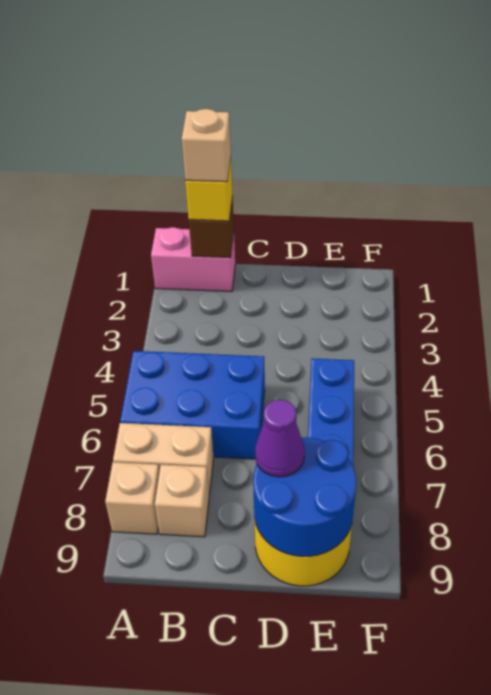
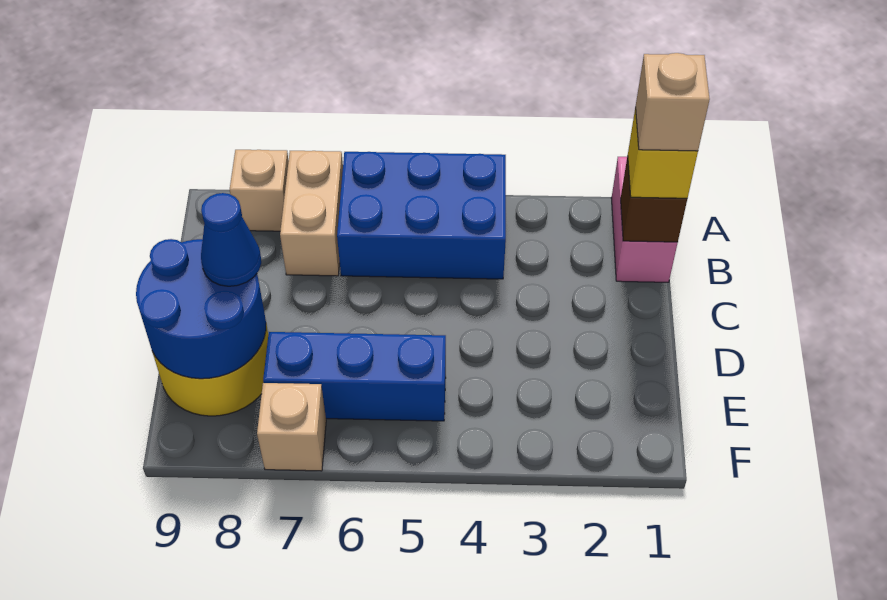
blue 2x3 brick [120,351,265,459] -> blue 2x3 brick turned to [337,152,506,279]
tan 1x1 brick [155,464,209,537] -> tan 1x1 brick moved to [257,383,326,471]
purple 1x1 cone [255,400,305,477] -> blue 1x1 cone [201,193,261,286]

